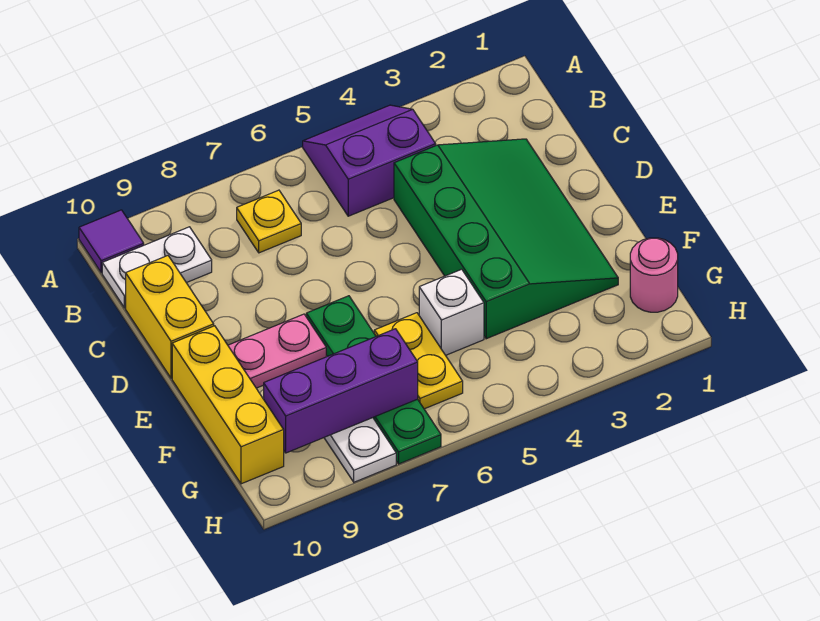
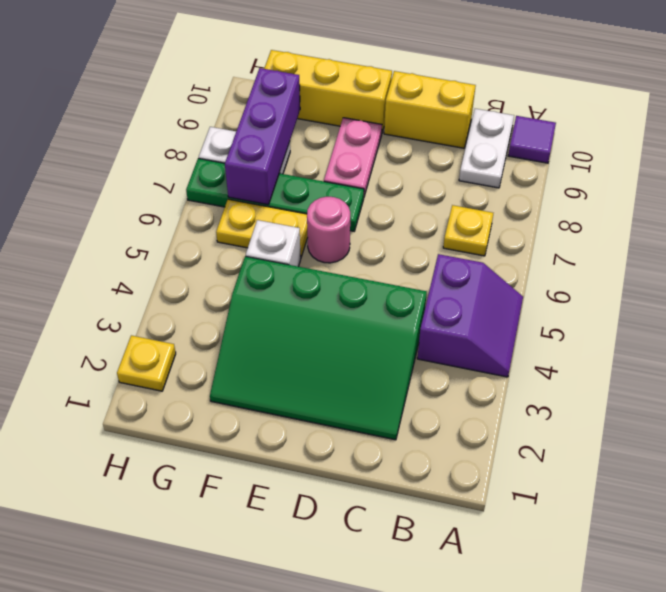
pink 1x1 round brick [630,238,678,312] -> pink 1x1 round brick moved to [307,197,350,263]
none -> yellow 1x1 plate [117,335,176,391]

